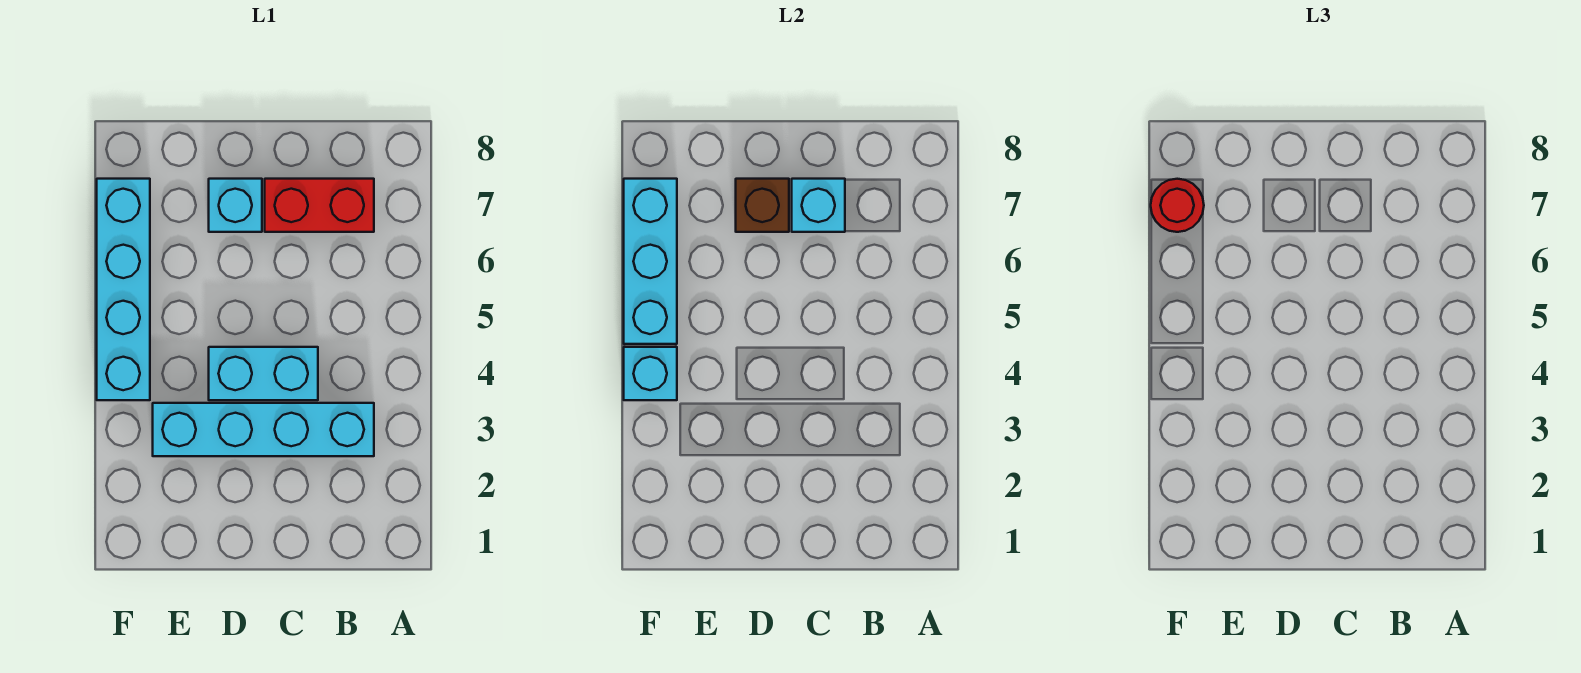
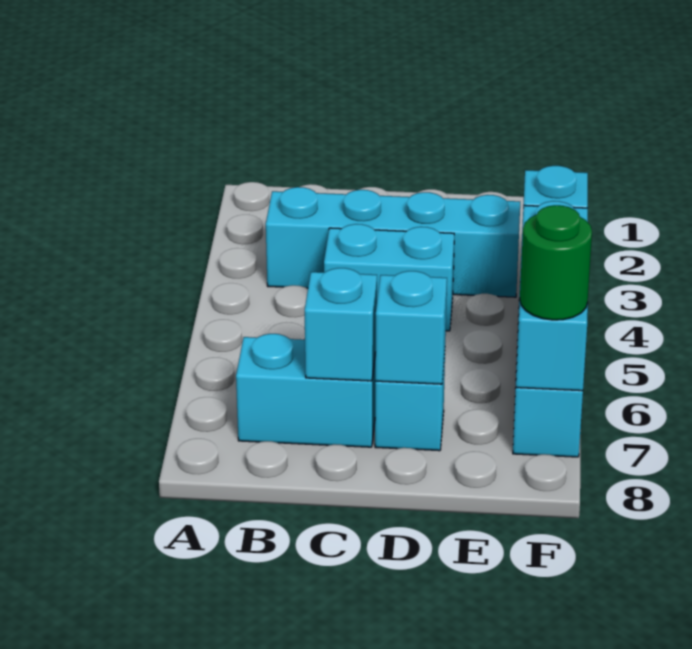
red 1x2 brick [265,179,374,232] -> cyan 1x2 brick [236,334,376,447]
brown 1x1 brick [736,179,789,232] -> cyan 1x1 brick [375,271,447,384]
red 1x1 round brick [1151,179,1204,232] -> green 1x1 round brick [519,205,592,320]

